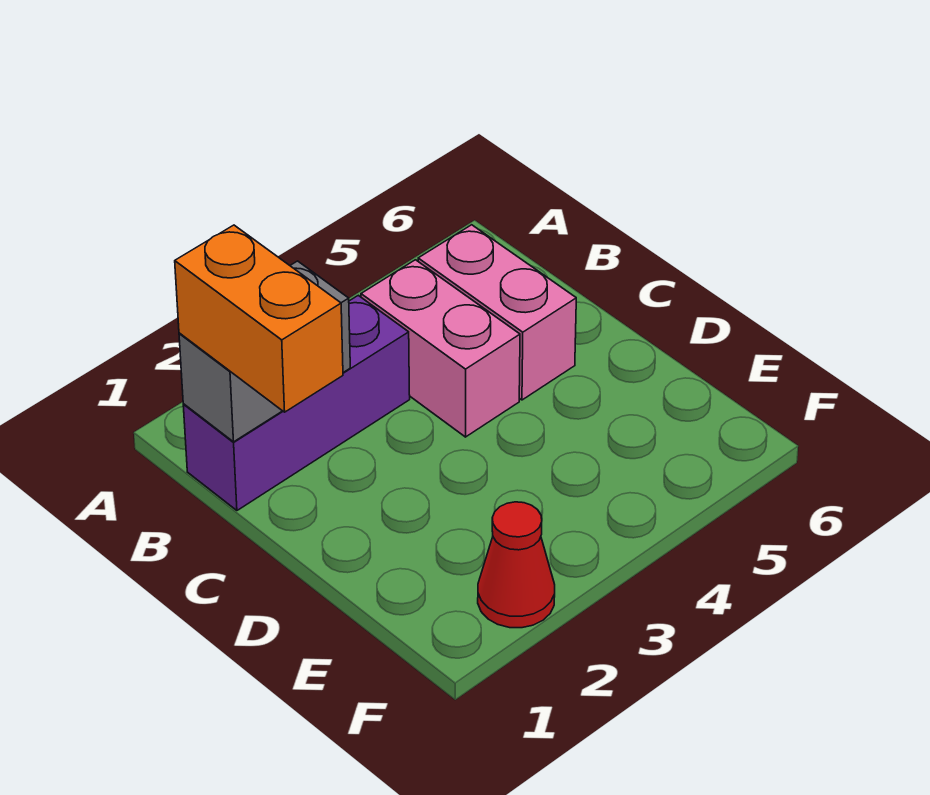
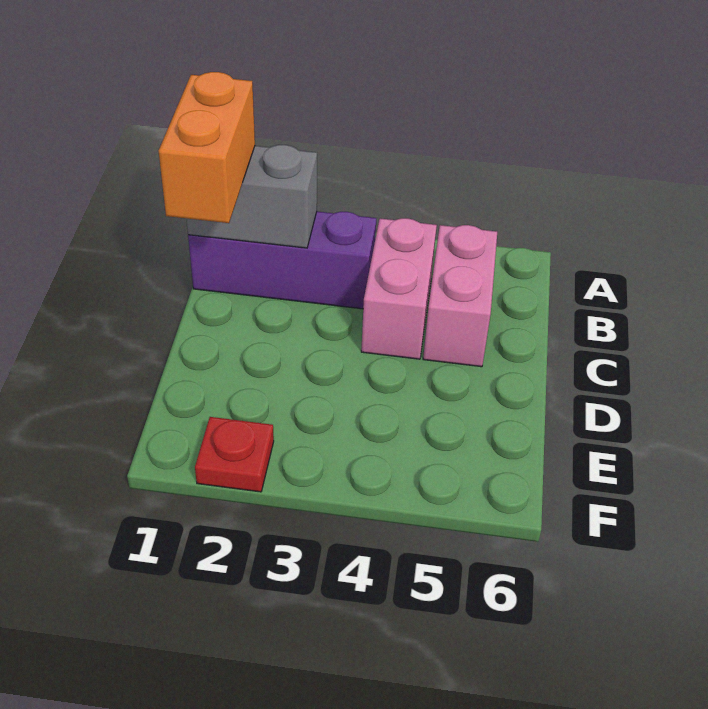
red 1x1 cone [478,502,555,628] -> red 1x1 plate [195,417,274,492]

